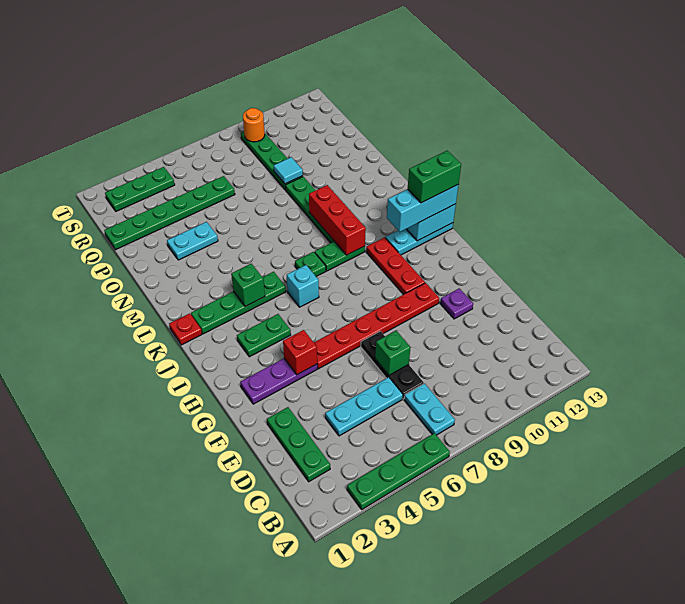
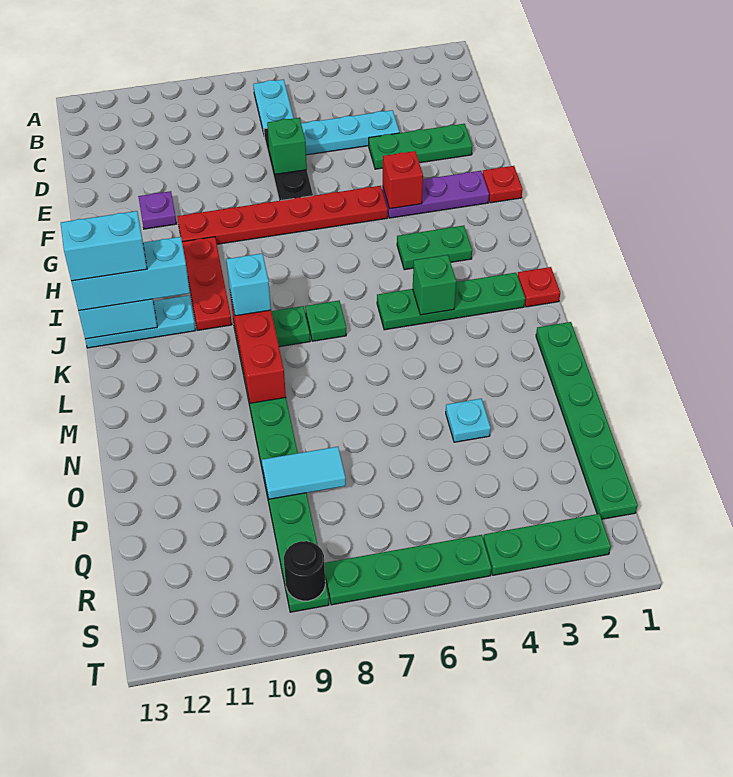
green 1x4 plate [347,433,450,509] -> green 1x4 plate moved to [324,535,492,605]
green 1x3 plate [267,407,330,482] -> green 1x3 plate turned to [369,124,472,169]
none -> red 1x1 plate [482,166,523,203]
cyan 1x1 brick [287,265,319,307] -> cyan 1x1 brick moved to [226,253,271,316]
green 1x2 brick [408,151,461,203] -> cyan 1x2 brick [61,211,147,281]
cyan 1x2 plate [167,222,218,260] -> cyan 1x1 plate [446,399,491,442]
cyan 1x1 tile [274,157,303,184] -> cyan 1x2 tile [262,447,346,499]
green 1x6 plate [104,176,235,250] -> green 1x6 plate turned to [536,322,638,519]
orange 1x1 round brick [243,108,265,142] -> black 1x1 round brick [284,541,325,601]

